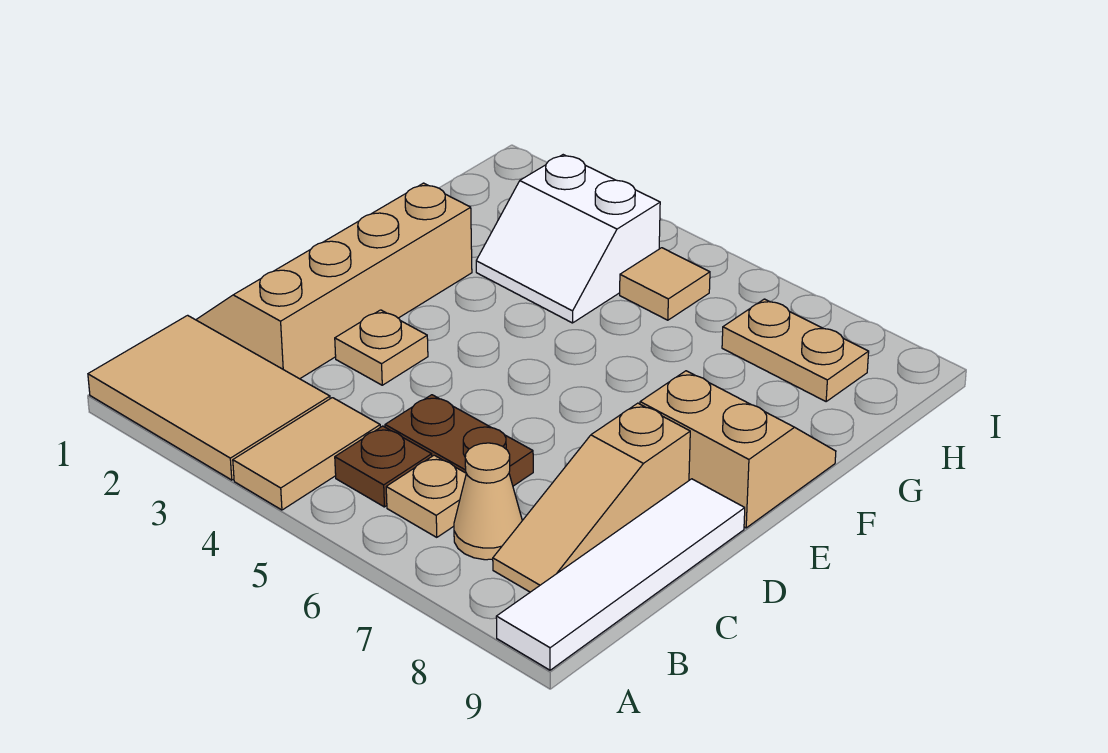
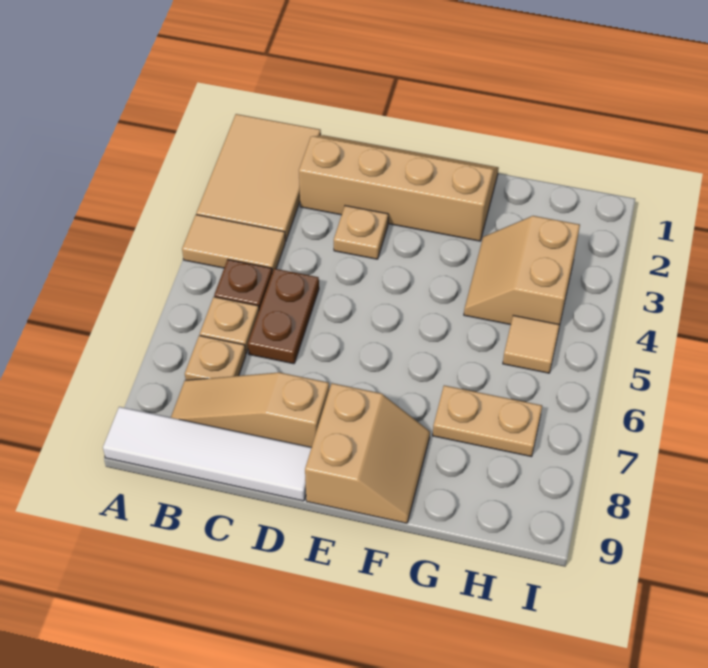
tan 1x1 cone [454,443,522,560] -> tan 1x1 plate [185,336,246,380]
white 2x2 slope [476,155,660,323] -> tan 2x2 slope [464,216,580,327]
tan 1x2 plate [722,299,869,401] -> tan 1x2 plate turned to [433,385,542,457]

